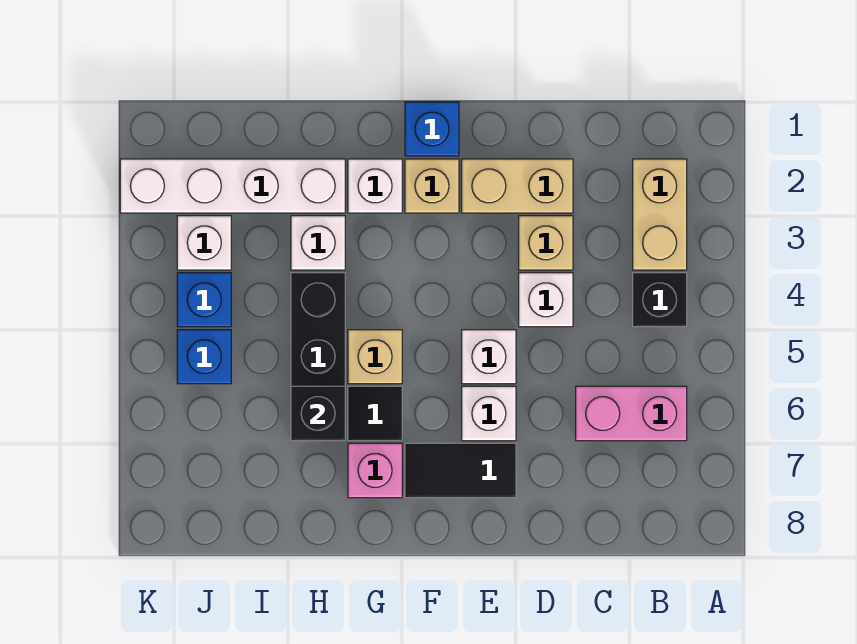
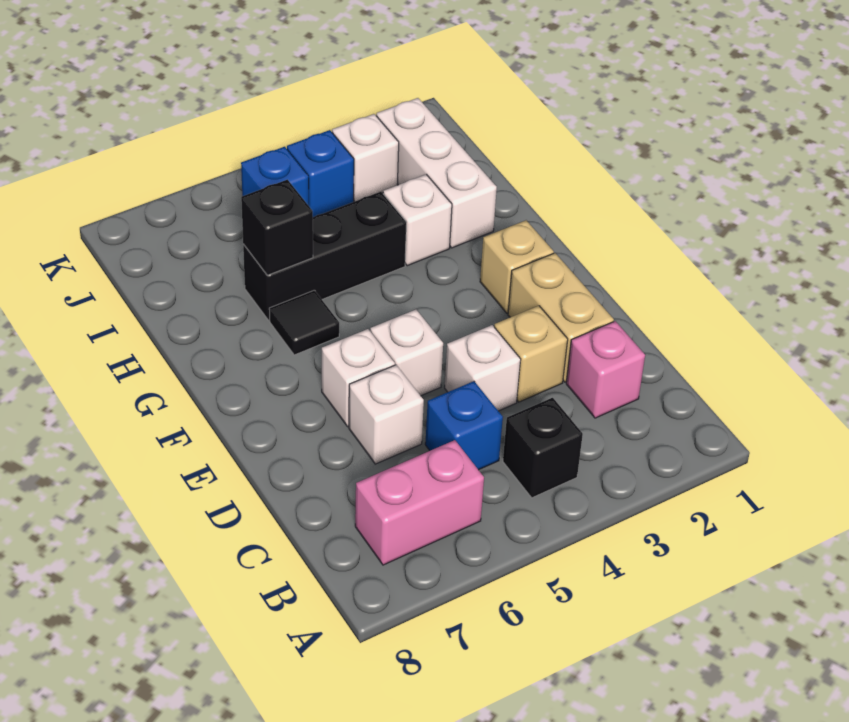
tan 1x2 brick [633,159,687,270] -> none
pink 1x2 brick [576,386,687,441] -> pink 1x2 brick turned to [355,440,484,565]
black 1x2 tile [405,443,516,498] -> none
blue 1x1 brick [405,102,459,156] -> blue 1x1 brick moved to [425,381,503,470]
white 1x1 brick [348,159,402,213] -> white 1x1 brick moved to [349,365,424,464]
tan 1x1 brick [348,330,402,384] -> none
pink 1x1 brick [348,443,402,498] -> pink 1x1 brick moved to [566,321,645,418]
white 1x4 brick [120,159,345,213] -> white 1x3 brick [376,98,497,248]

